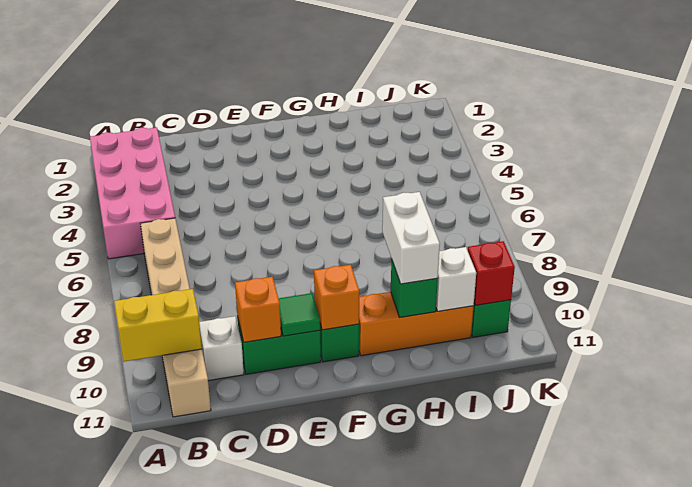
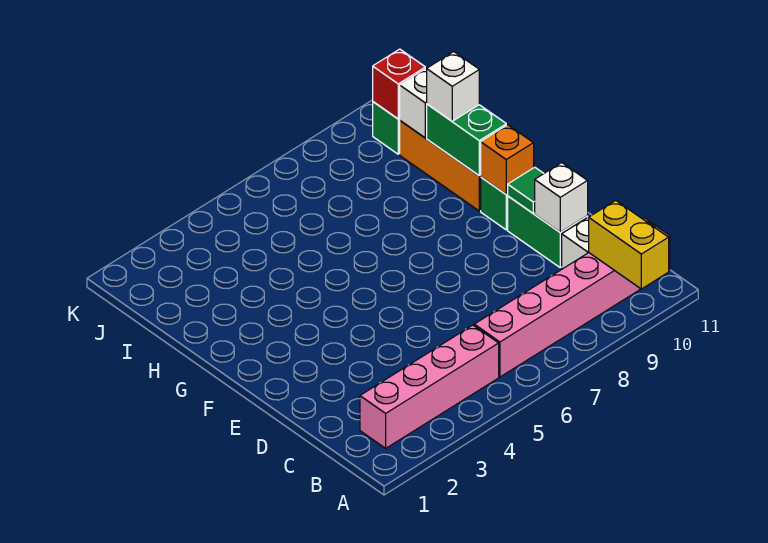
pink 2x4 brick [90,128,175,259] -> pink 1x4 brick [360,325,499,448]
tan 1x6 brick [140,218,211,417] -> pink 1x6 brick [474,218,670,377]
orange 1x1 brick [235,277,281,342] -> white 1x1 brick [535,163,588,232]
white 1x2 brick [382,192,440,284] -> white 1x1 brick [427,52,479,121]
green 1x1 brick [391,259,438,317] -> green 1x2 brick [427,104,506,176]

